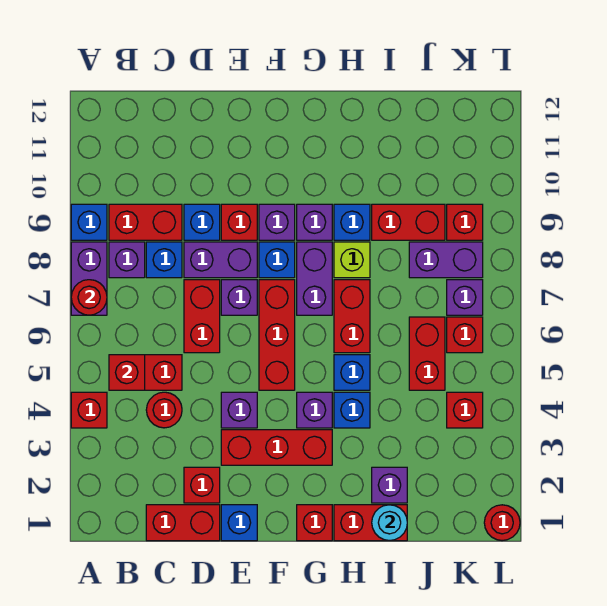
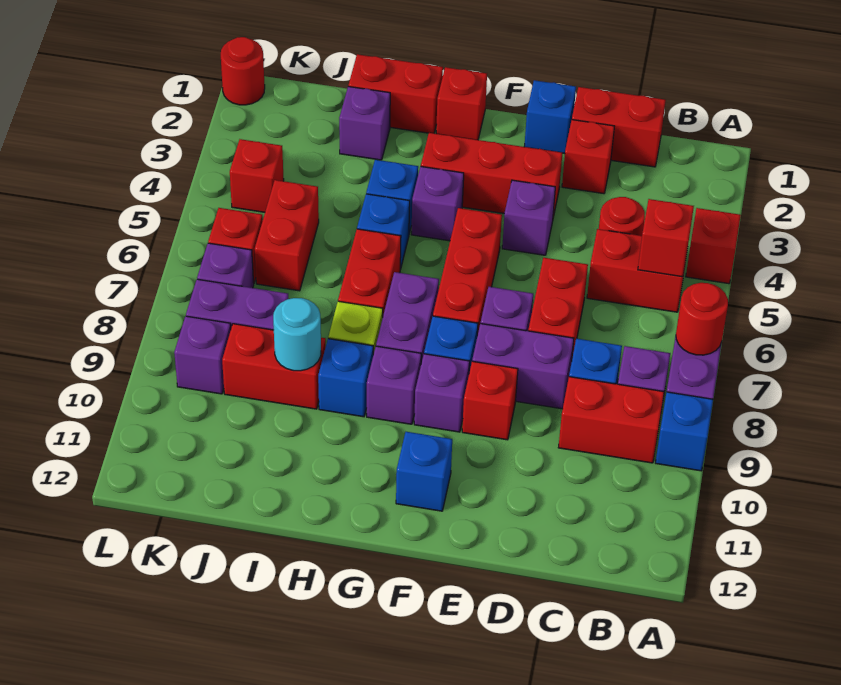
blue 1x1 brick [184,204,220,240] -> blue 1x1 brick moved to [396,432,452,511]
cyan 1x1 round brick [372,505,407,541] -> cyan 1x1 round brick moved to [273,298,321,371]
red 1x1 brick [447,204,483,240] -> purple 1x1 brick [174,316,231,394]

